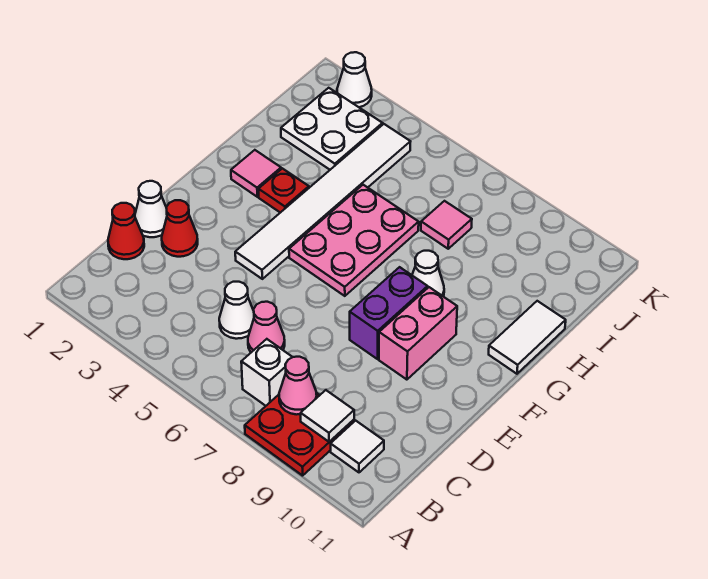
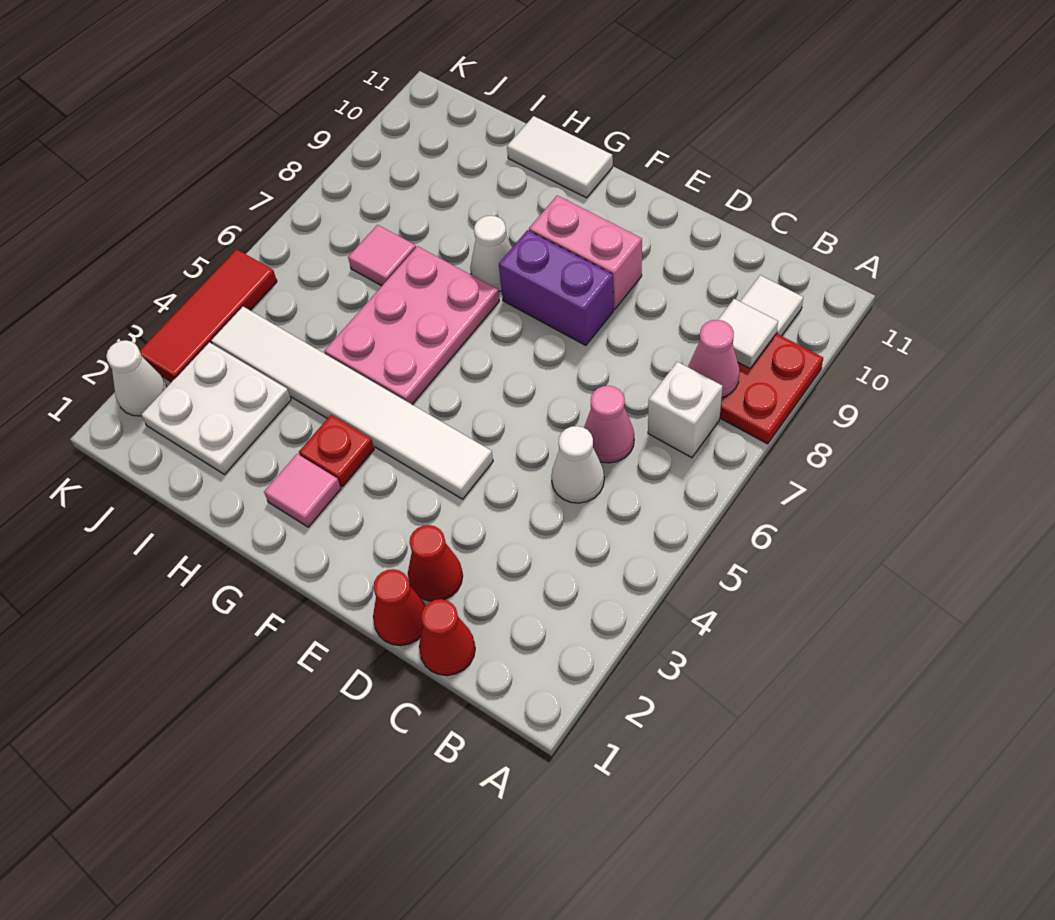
white 1x1 cone [135,181,167,237] -> red 1x1 cone [373,569,426,646]
pink 2x3 plate [289,185,419,296] -> pink 2x3 plate turned to [324,246,499,404]
none -> red 1x3 tile [140,249,277,382]

